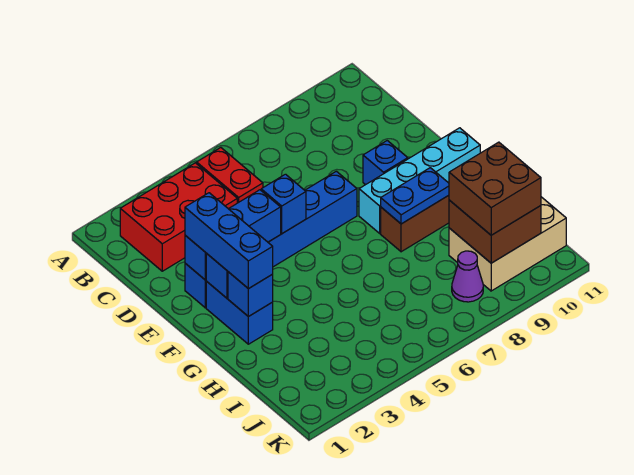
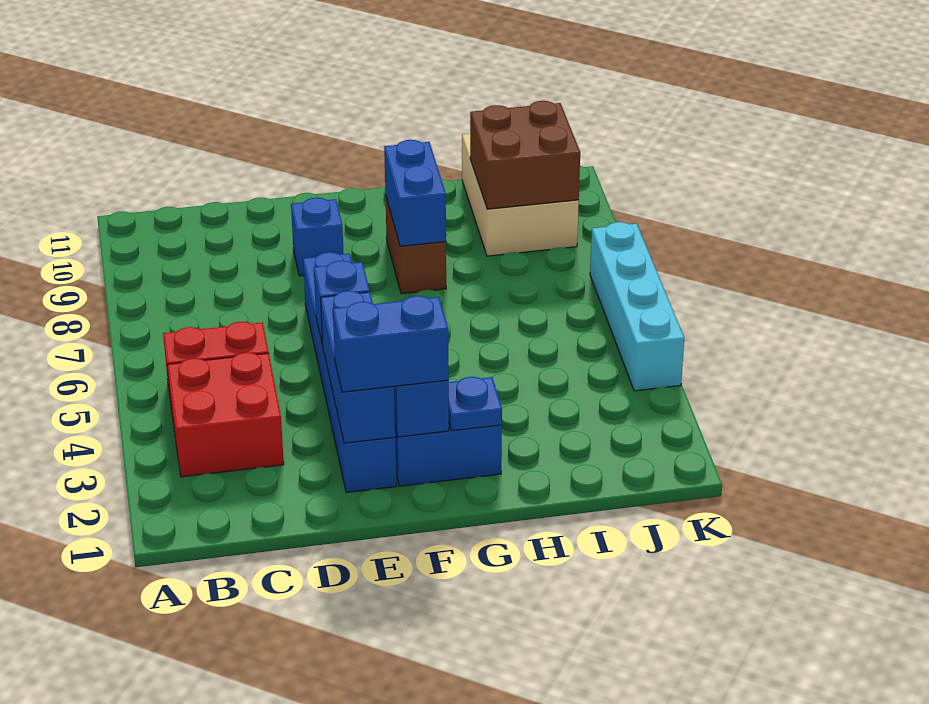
red 2x3 brick [120,163,237,271] -> red 2x2 brick [167,353,284,477]
blue 1x3 brick [185,193,273,289] -> blue 1x2 brick [333,296,449,392]
cyan 1x4 brick [359,128,480,233] -> cyan 1x4 brick moved to [590,222,684,391]
blue 1x1 brick [228,272,273,317] -> blue 1x1 plate [449,377,502,431]
blue 1x2 plate [381,168,449,224] -> blue 1x2 brick [384,140,446,246]
brown 2x2 brick [449,142,541,235] -> none
purple 1x1 cone [452,251,483,302] -> none

